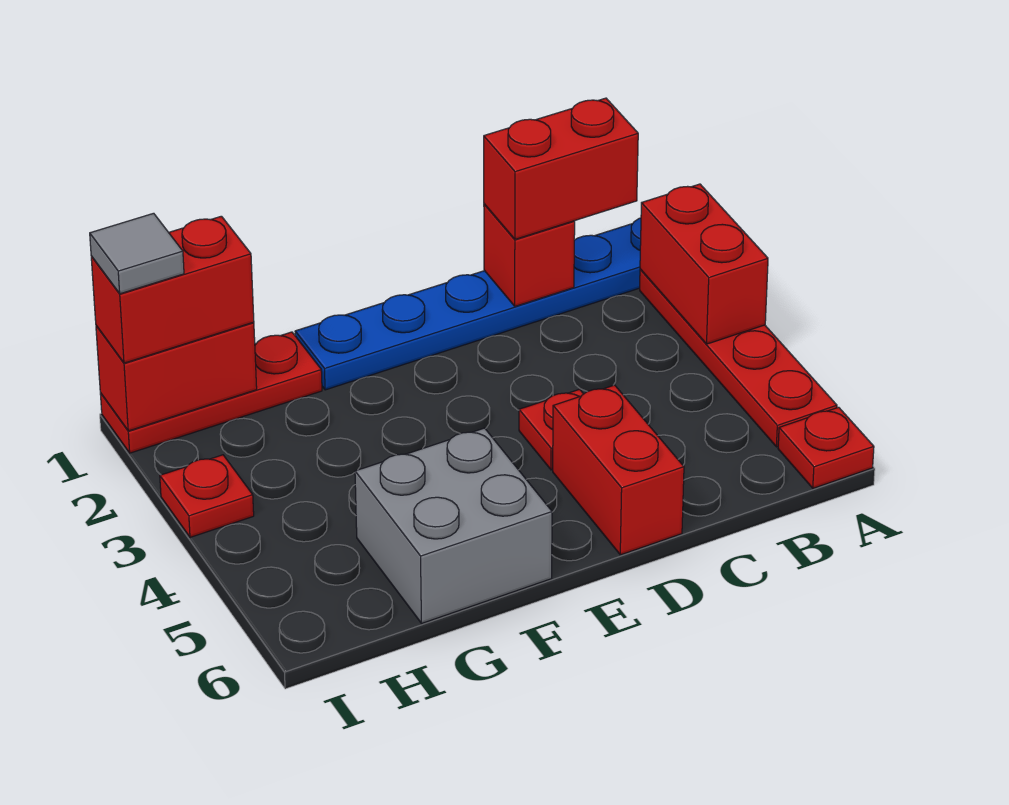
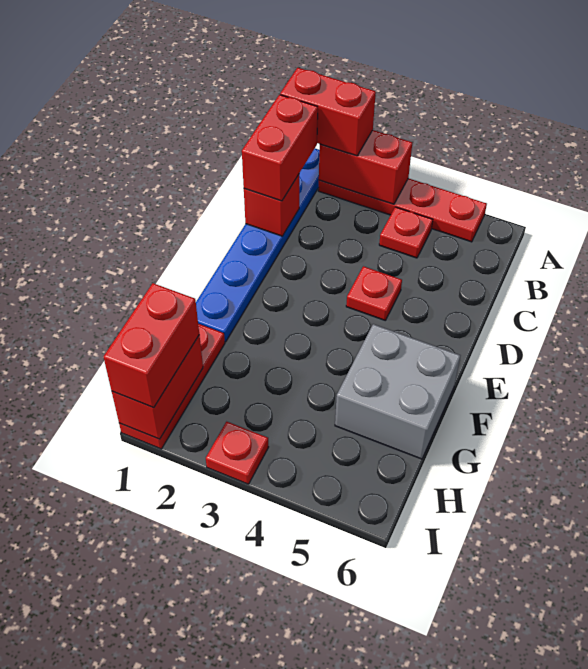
red 1x1 plate [778,407,874,488] -> red 1x1 plate moved to [379,207,433,258]
red 1x2 brick [553,385,684,555] -> red 1x2 brick moved to [280,68,376,156]
grey 1x1 tile [90,213,184,294] -> none

